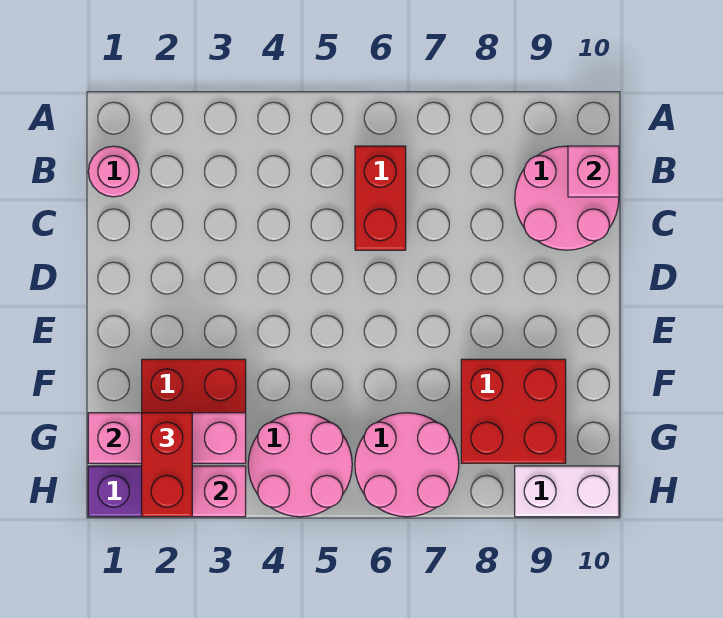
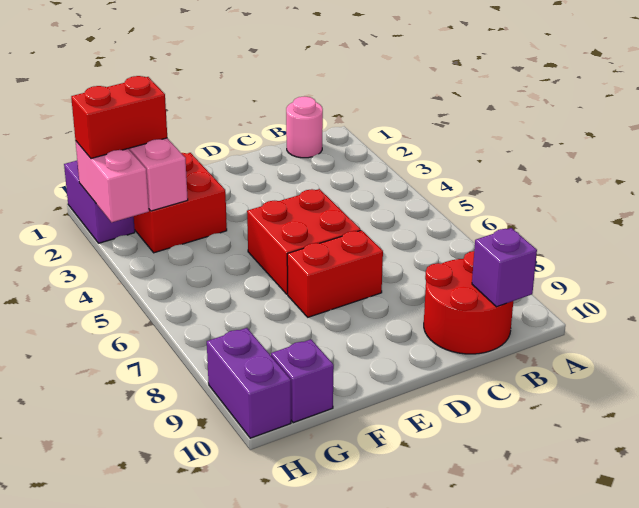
red 1x2 brick [355,146,406,250] -> red 1x2 brick moved to [287,230,383,317]
pink 2x2 round brick [515,146,619,250] -> red 2x2 round brick [424,251,513,354]
pink 1x1 brick [568,146,619,197] -> purple 1x1 brick [472,228,537,307]
red 2x2 brick [461,359,566,463] -> red 2x2 brick moved to [247,189,361,294]
pink 2x2 round brick [248,413,352,517] -> none
pink 2x2 round brick [355,413,459,517] -> none
none -> purple 1x1 brick [271,340,334,423]
white 1x2 brick [515,466,619,517] -> purple 1x2 brick [207,328,291,438]

